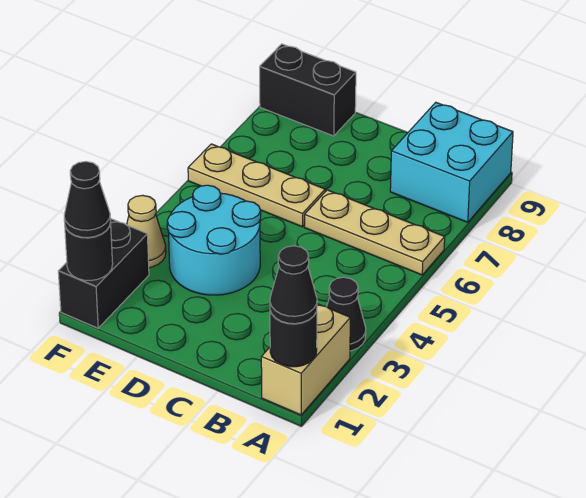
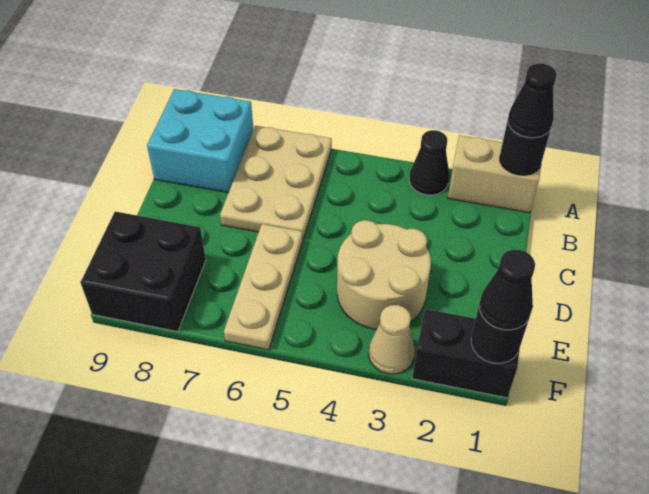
tan 1x3 plate [304,190,445,275] -> tan 2x3 plate [220,126,332,239]
cyan 2x2 round brick [167,185,261,295] -> tan 2x2 round brick [337,220,431,329]
black 1x2 brick [260,44,356,136] -> black 2x2 brick [80,212,206,332]

